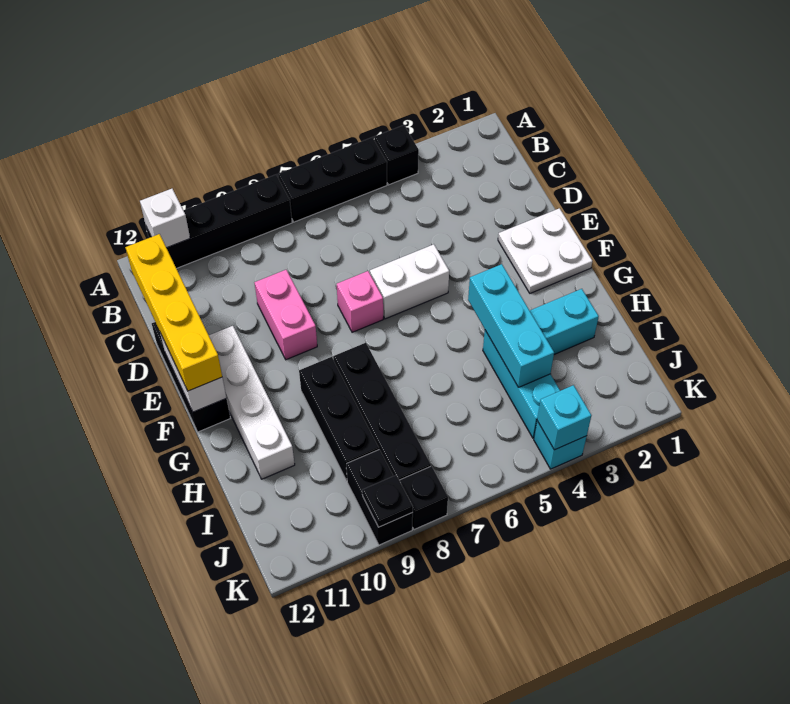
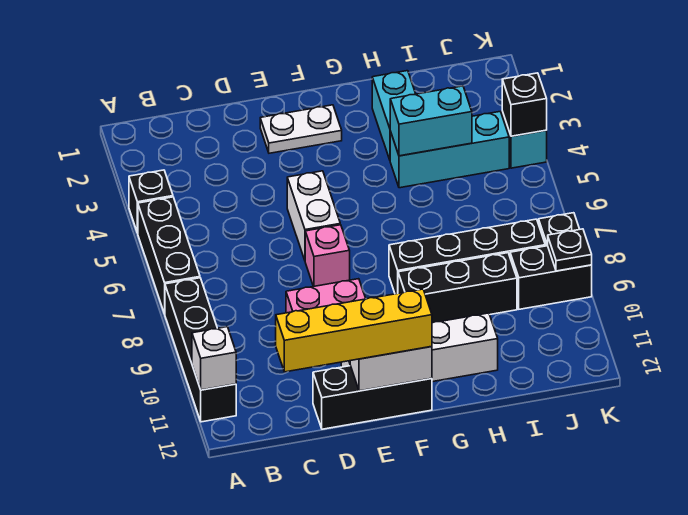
white 2x2 plate [498,208,592,293] -> white 1x2 plate [260,105,342,153]
cyan 1x3 brick [468,264,554,387] -> cyan 1x2 brick [390,86,472,156]
cyan 1x1 brick [537,385,591,450] -> black 1x1 brick [502,73,547,136]

